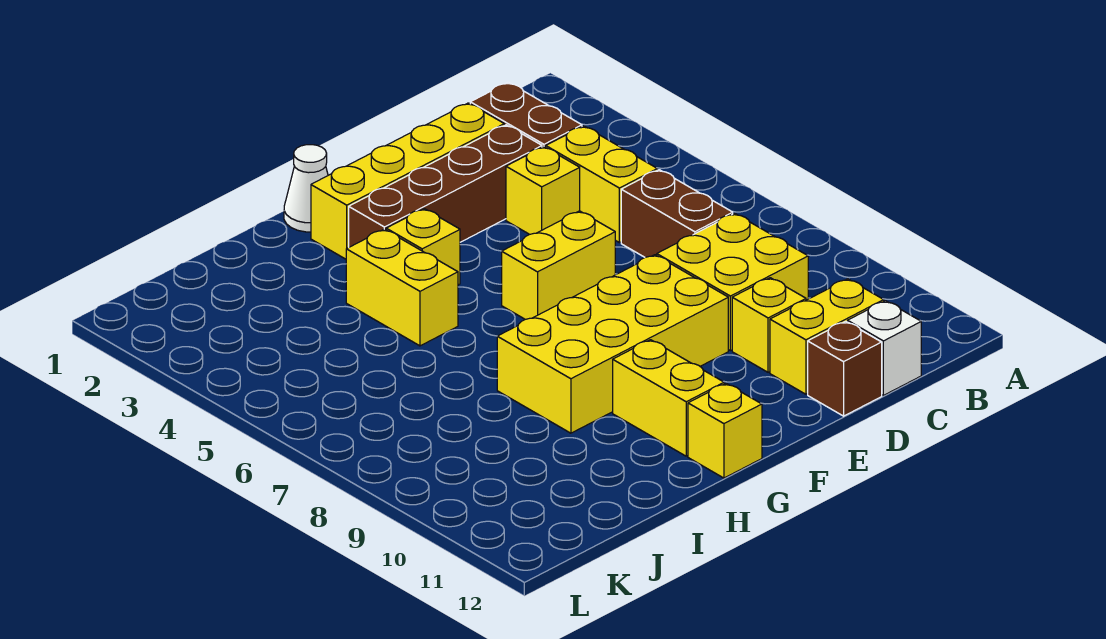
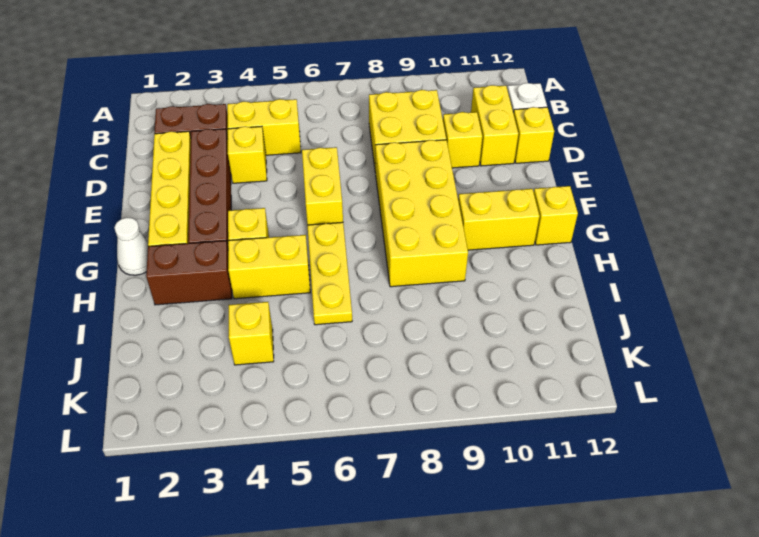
brown 1x2 brick [621,170,733,257] -> brown 1x2 brick moved to [146,241,232,305]
brown 1x1 brick [808,321,882,416] -> yellow 1x1 brick [514,107,554,163]
none -> yellow 1x3 plate [307,222,352,325]
none -> yellow 1x1 brick [229,302,274,365]

